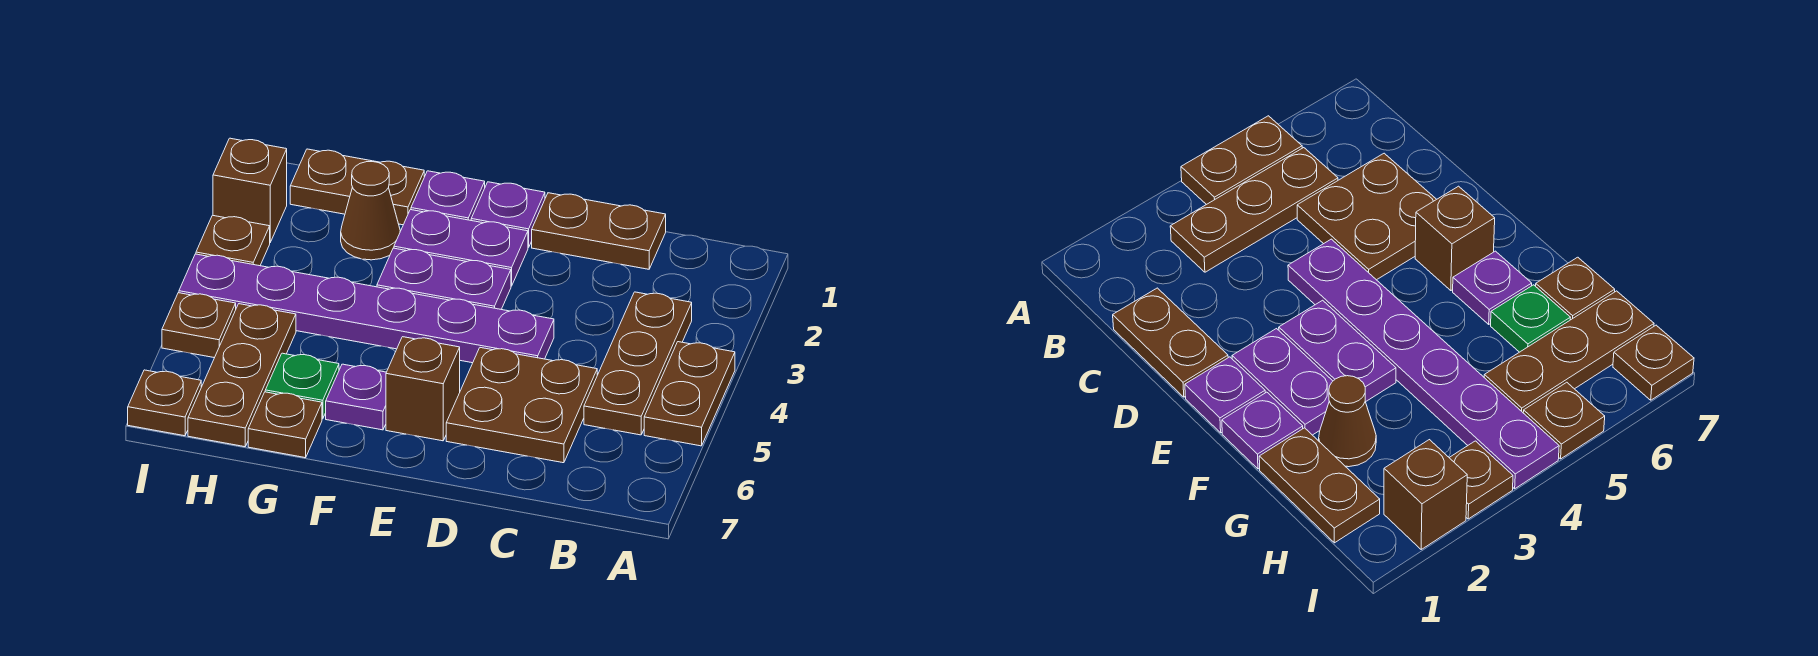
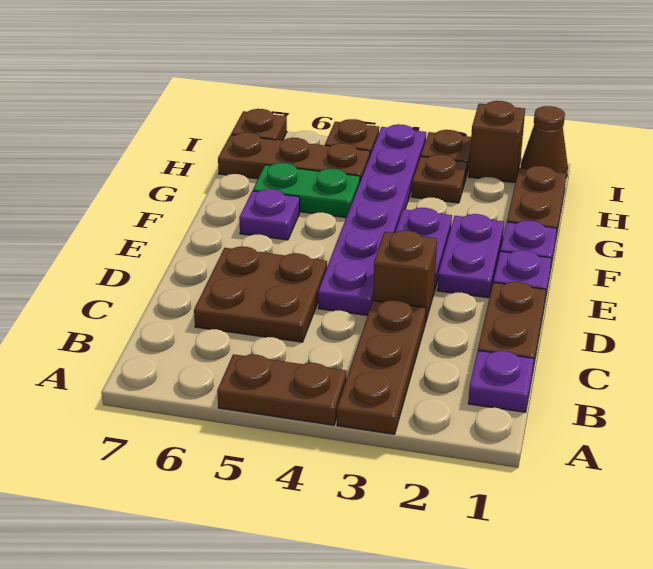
none -> purple 1x1 plate [468,351,534,412]
brown 1x3 plate [584,292,692,435] -> brown 1x3 plate turned to [337,300,426,434]
brown 1x1 brick [386,337,460,441] -> brown 1x1 brick moved to [373,230,437,323]
brown 1x1 cone [341,162,400,260] -> brown 1x1 cone moved to [521,106,568,177]
green 1x1 plate [265,353,339,419] -> green 1x2 plate [253,163,360,218]
brown 1x1 plate [248,392,322,458] -> brown 1x1 plate moved to [412,154,467,203]

